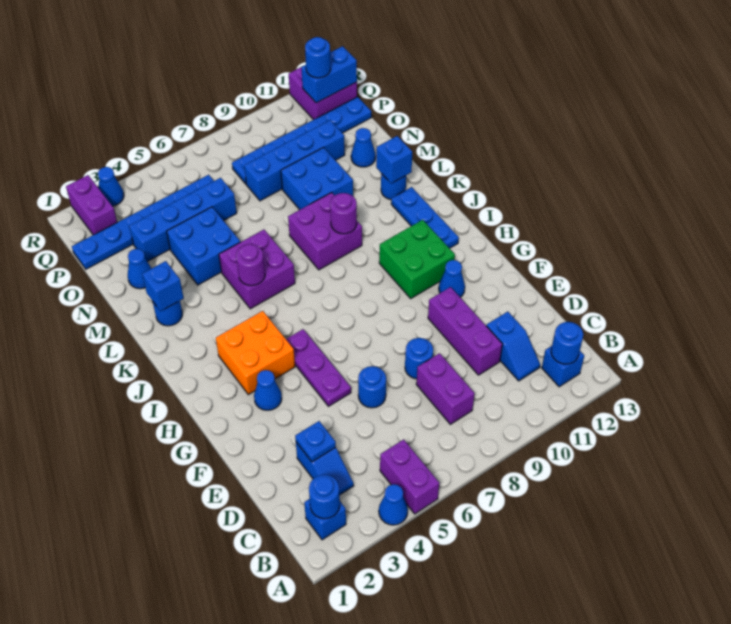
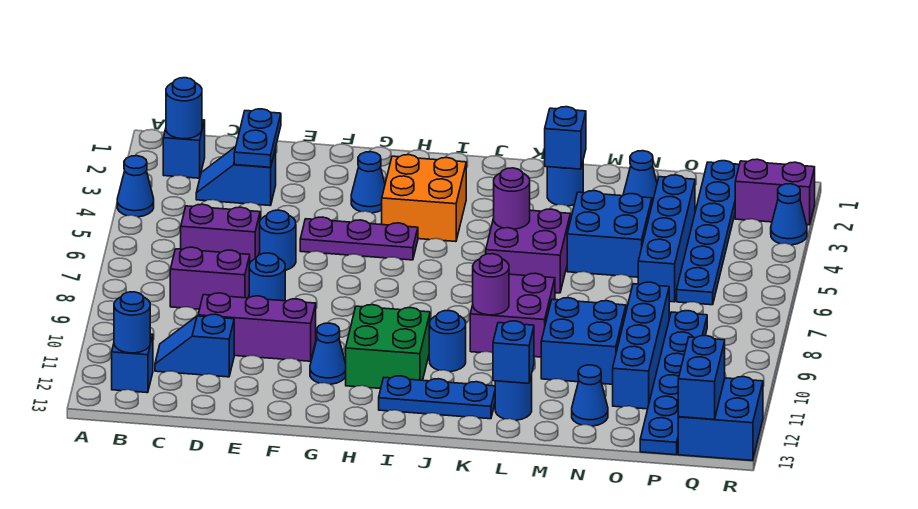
purple 1x2 brick [380,439,439,514] -> purple 1x2 brick moved to [181,204,260,262]
blue 1x1 plate [295,421,336,462] -> blue 1x2 plate [234,109,281,167]
purple 2x2 brick [289,67,357,120] -> blue 2x2 brick [678,377,763,461]
blue 1x1 round brick [305,37,331,78] -> blue 1x1 round brick moved to [429,311,466,372]

